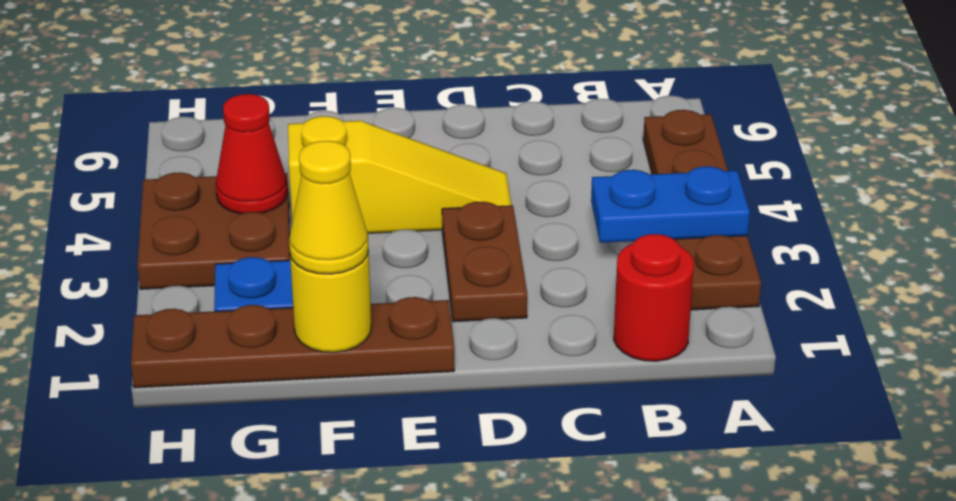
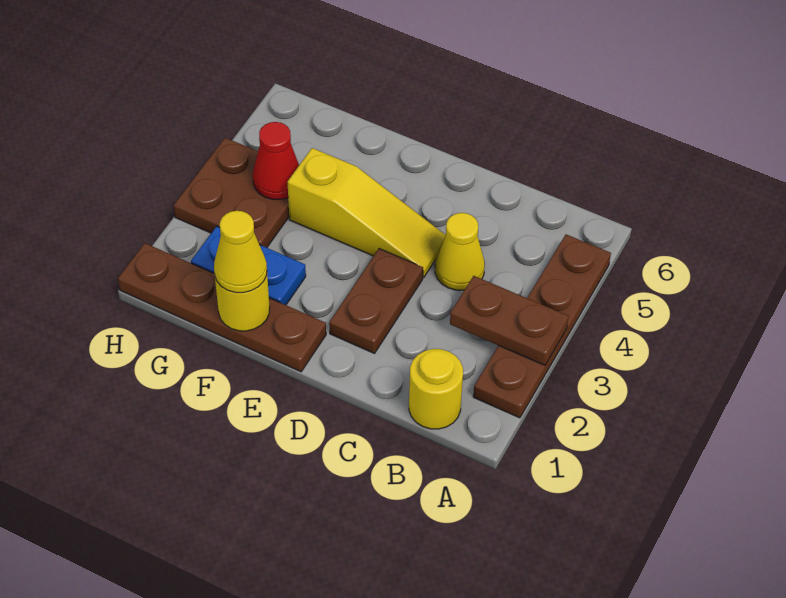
blue 1x2 plate [591,166,750,243] -> brown 1x2 plate [450,276,569,365]
red 1x1 round brick [614,234,694,361] -> yellow 1x1 round brick [409,349,463,429]
none -> yellow 1x1 cone [435,213,485,290]

